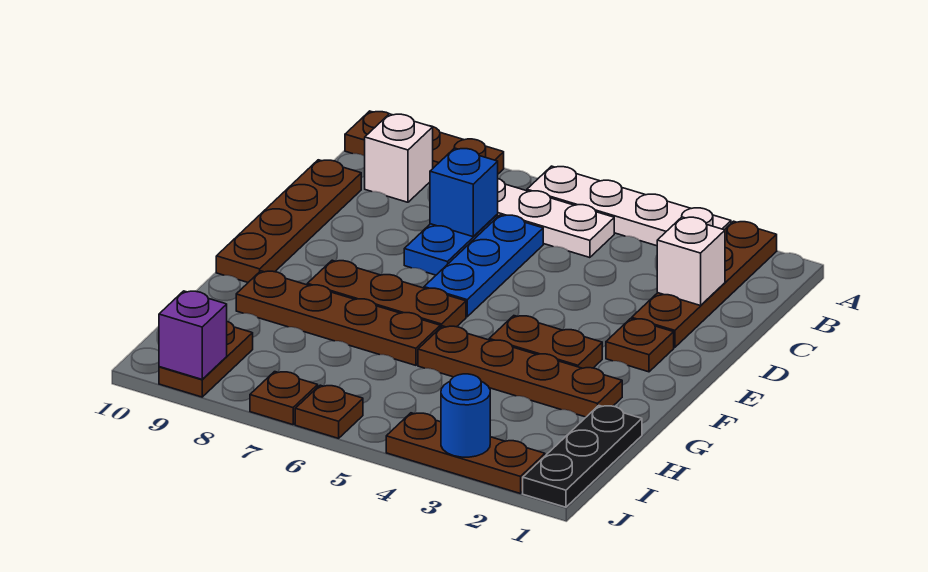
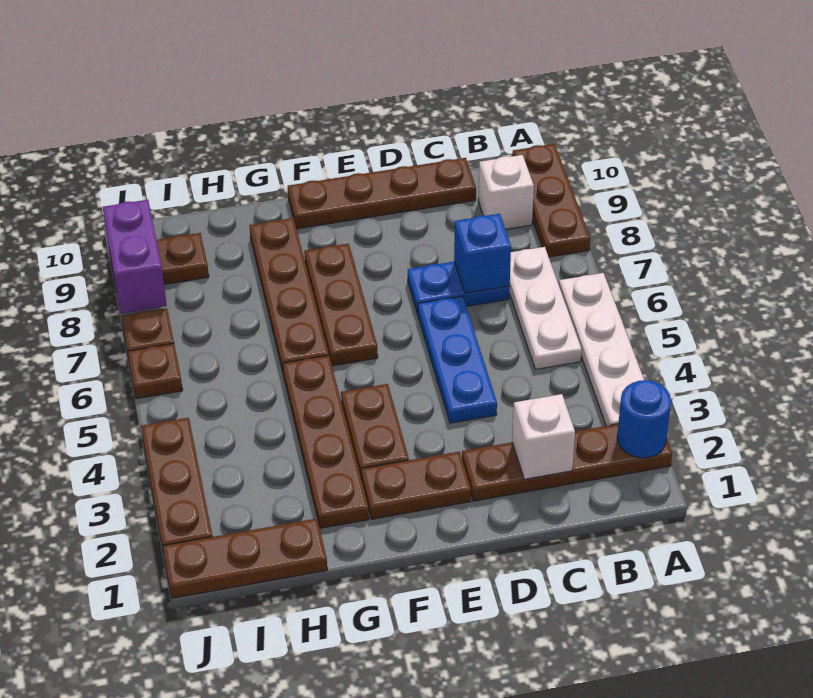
blue 1x3 plate [424,215,543,317] -> blue 1x3 plate turned to [418,296,497,423]
brown 1x1 plate [606,319,674,372] -> brown 1x2 plate [361,452,471,519]
black 1x3 plate [523,406,642,507] -> brown 1x3 plate [162,519,327,598]
blue 1x1 round brick [441,374,490,457] -> blue 1x1 round brick moved to [617,380,671,458]
purple 1x1 brick [159,291,227,379] -> purple 1x2 brick [103,200,167,313]

